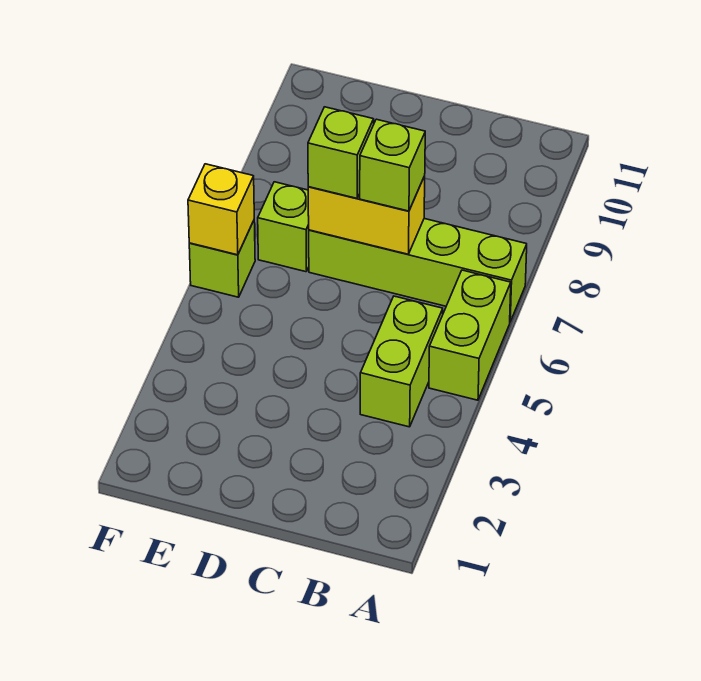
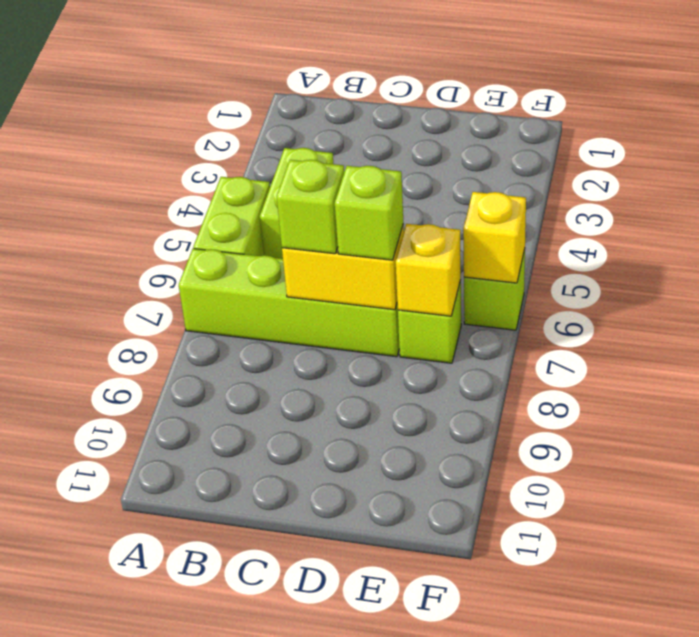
none -> yellow 1x1 brick [396,224,461,316]

